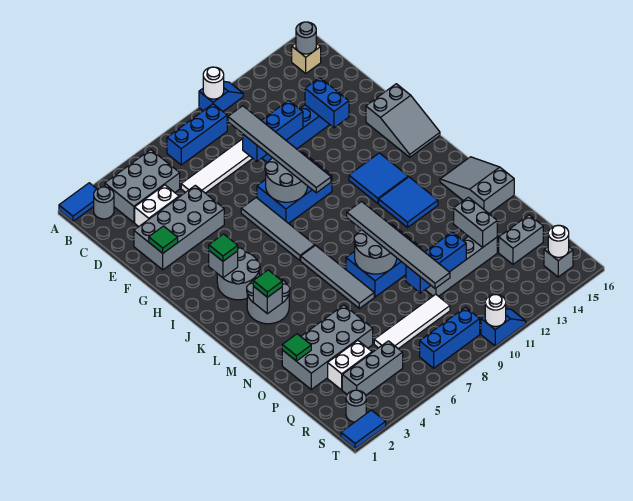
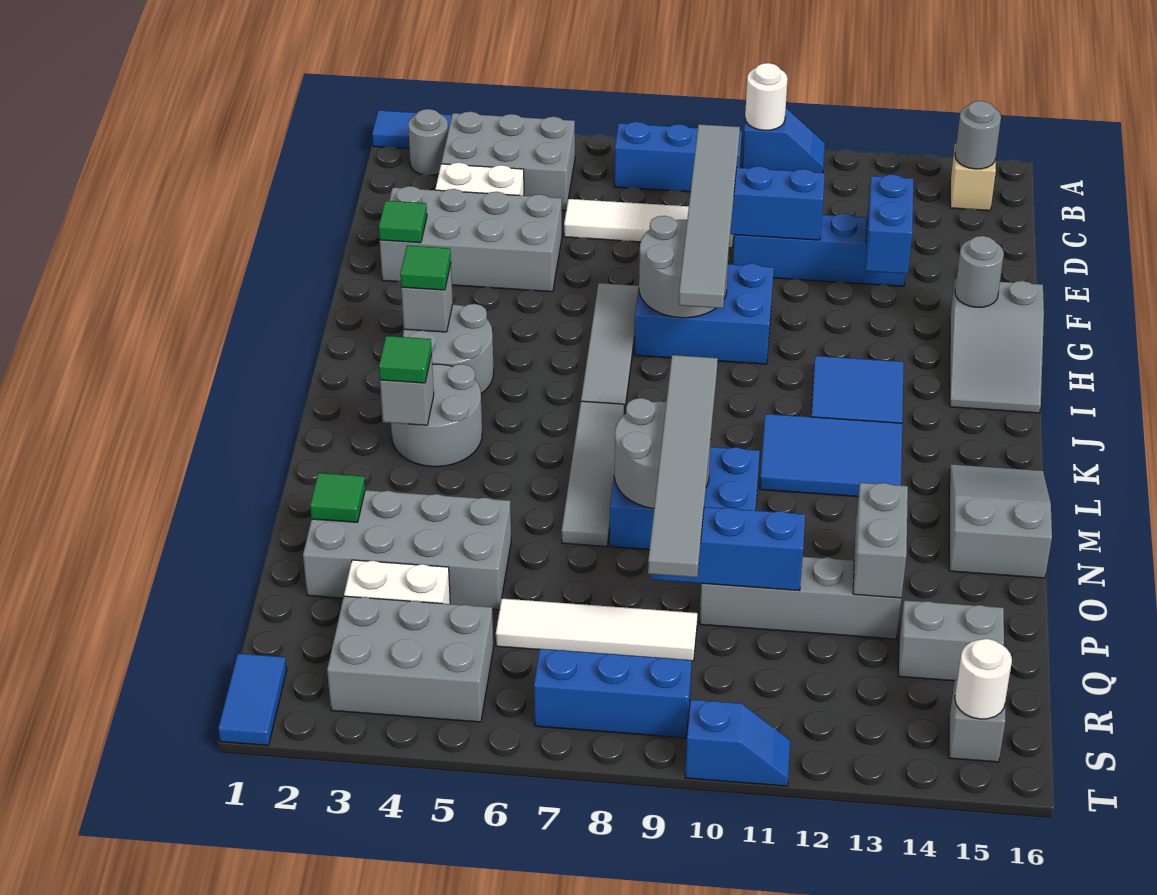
blue 2x2 tile [379,177,438,227] -> blue 2x3 tile [760,414,902,497]
grey 1x3 brick [342,341,403,395] -> grey 2x3 brick [327,596,493,722]
grey 1x1 round brick [346,390,366,422] -> grey 1x1 round brick moved to [955,236,1004,307]
blue 1x2 tile [341,410,386,449] -> blue 1x2 tile turned to [218,653,287,745]
white 1x1 round brick [485,294,506,326] -> none

